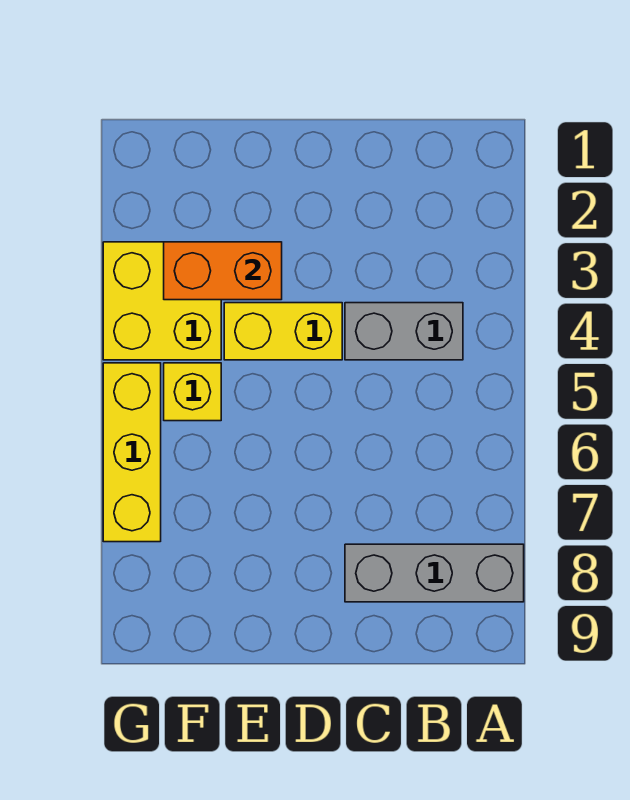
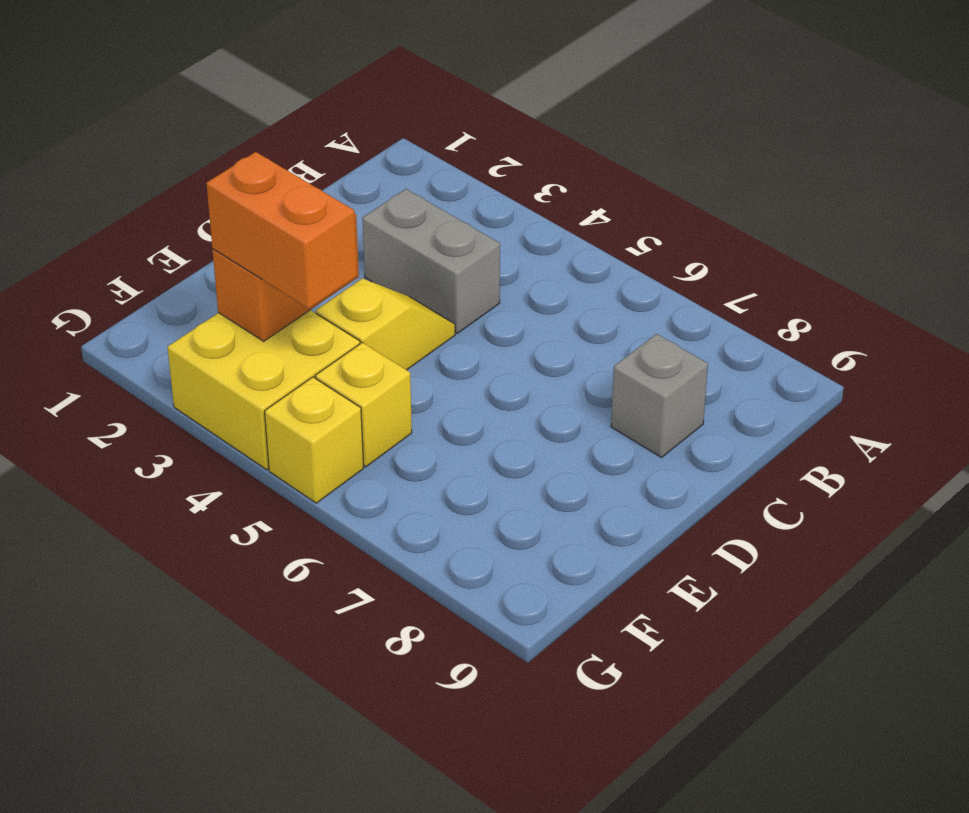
grey 1x3 brick [345,544,524,602] -> grey 1x1 brick [611,334,708,457]
grey 1x2 brick [345,303,463,360] -> grey 1x2 brick turned to [362,189,500,333]
yellow 1x2 brick [224,303,342,360] -> yellow 1x2 slope [316,278,455,370]
none -> orange 1x2 brick [207,152,357,309]
yellow 1x3 brick [103,363,161,542] -> yellow 1x1 brick [265,377,364,503]

